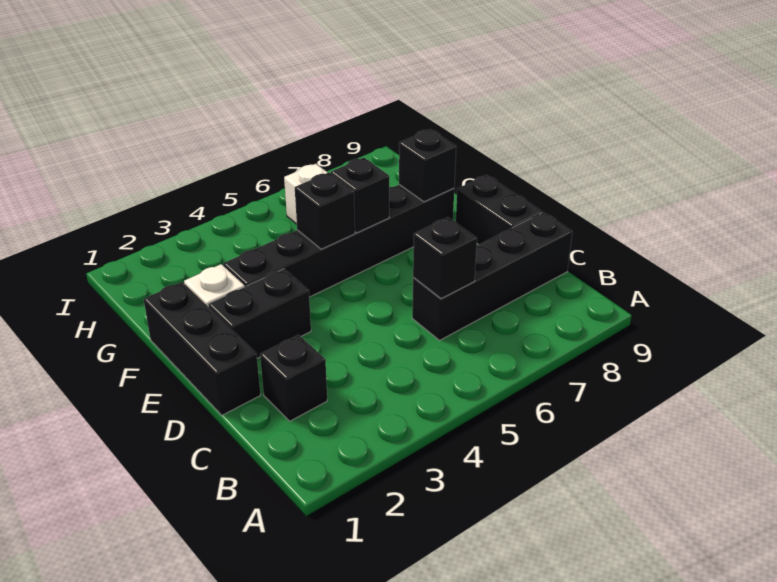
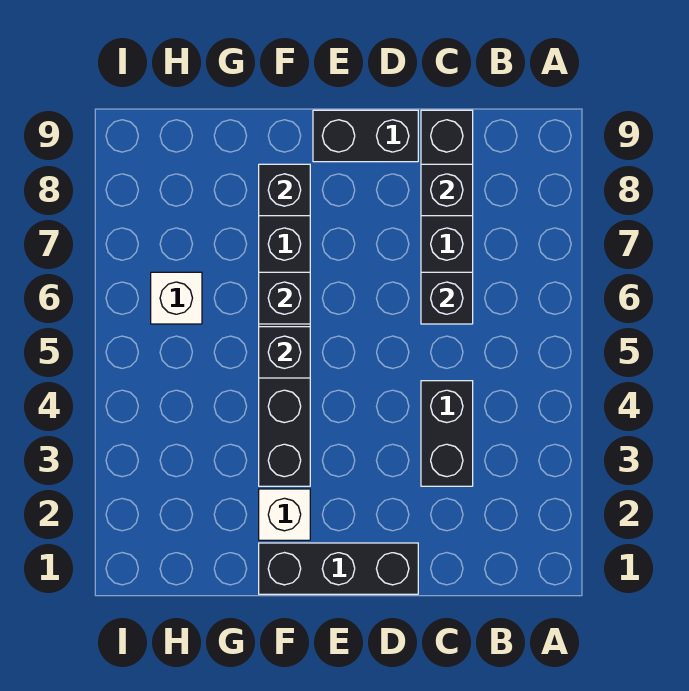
black 1x1 brick [260,335,327,421] -> black 1x1 brick moved to [421,164,473,216]
black 1x2 brick [208,269,311,358] -> black 1x2 brick moved to [421,381,473,486]

